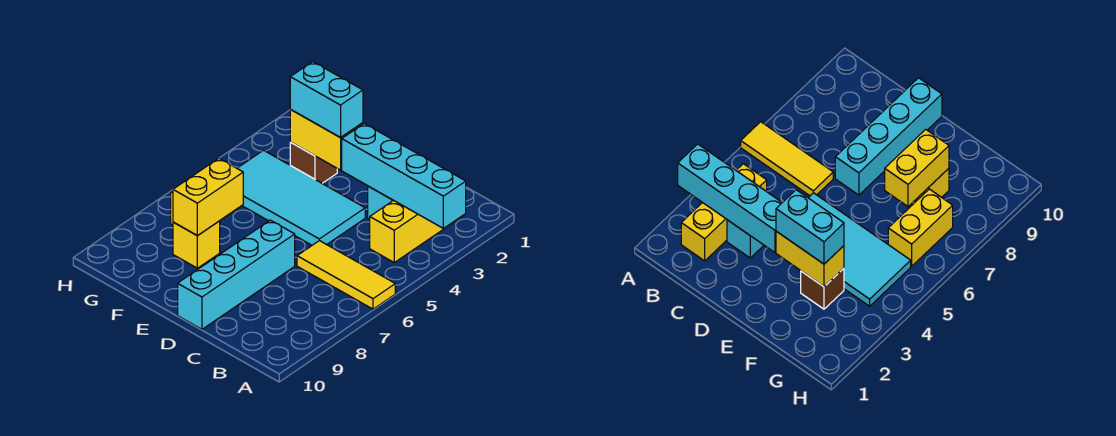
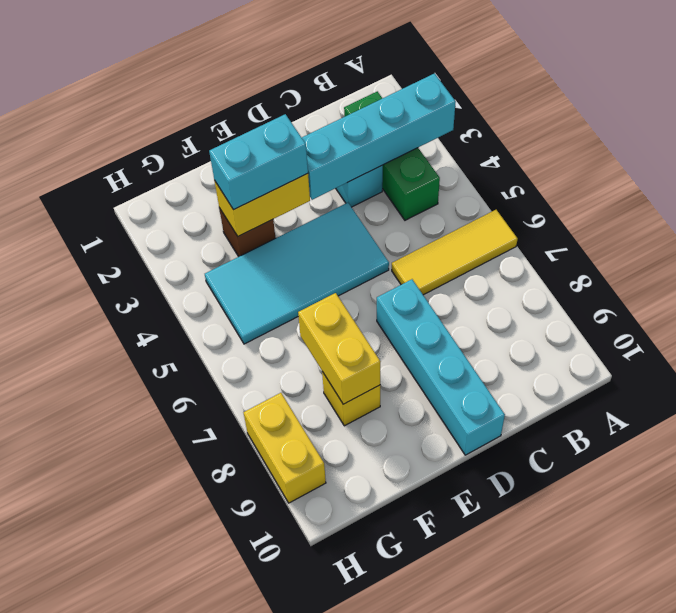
yellow 1x3 brick [370,200,464,262] -> green 1x3 brick [344,91,440,220]
yellow 1x2 brick [888,189,953,266] -> yellow 1x2 brick moved to [244,393,326,503]

